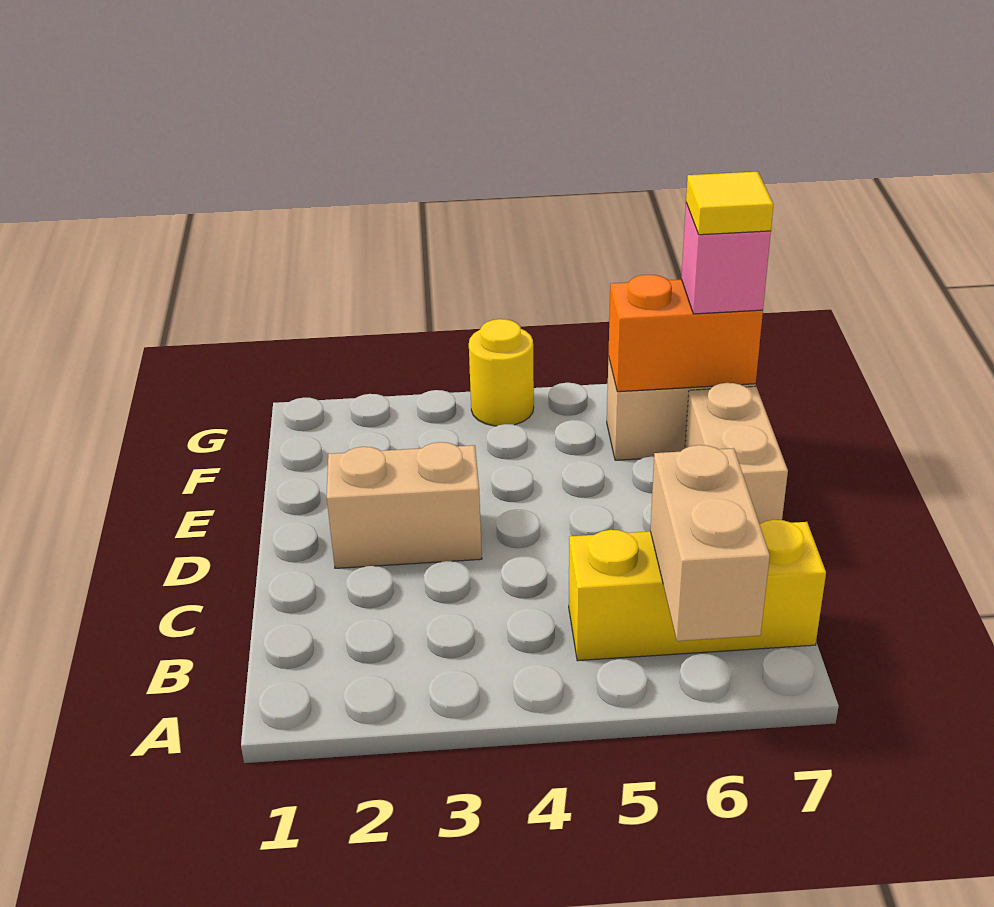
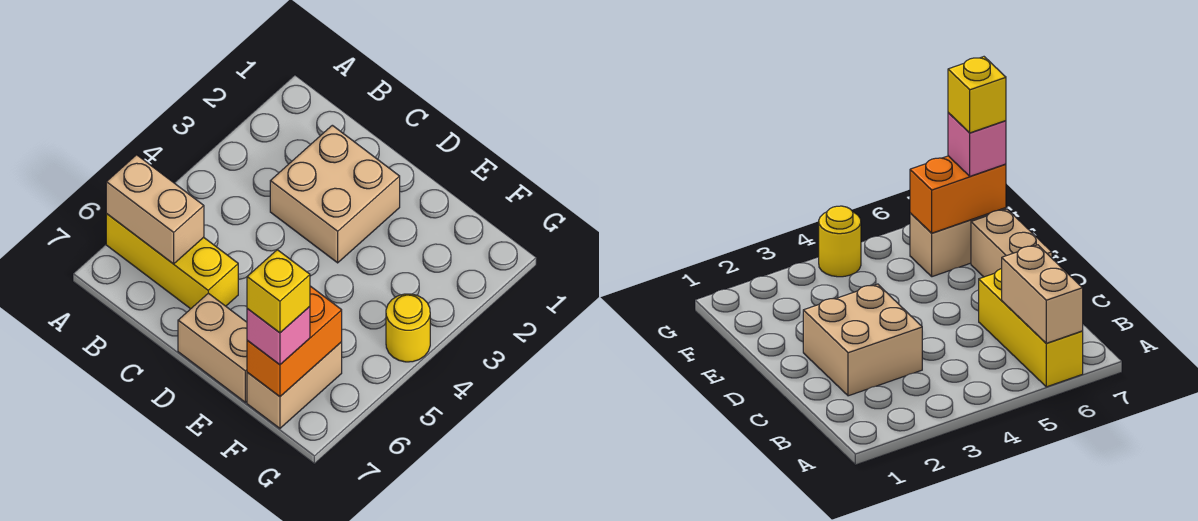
yellow 1x3 brick [569,520,826,661] -> yellow 1x3 brick turned to [106,214,238,309]
tan 1x2 brick [327,442,482,568] -> tan 2x2 brick [270,125,400,263]
yellow 1x1 tile [686,172,774,235] -> yellow 1x1 brick [247,250,310,333]

